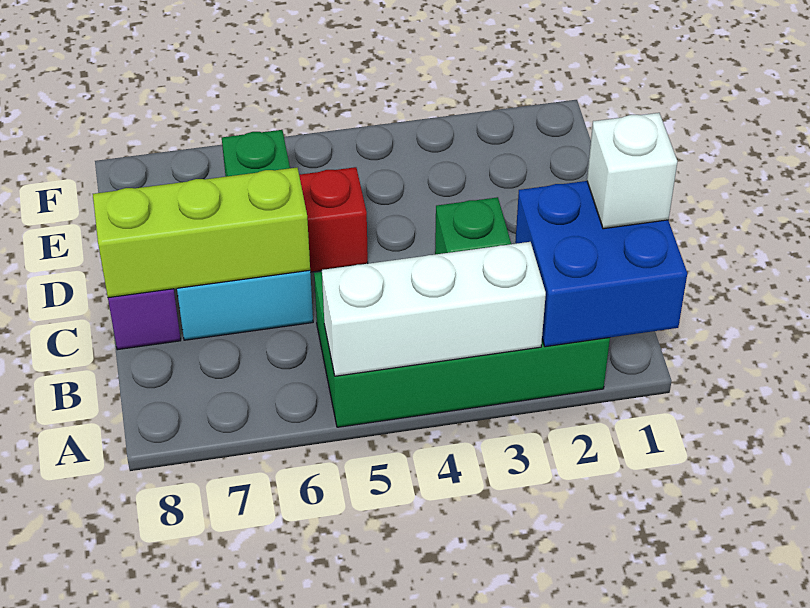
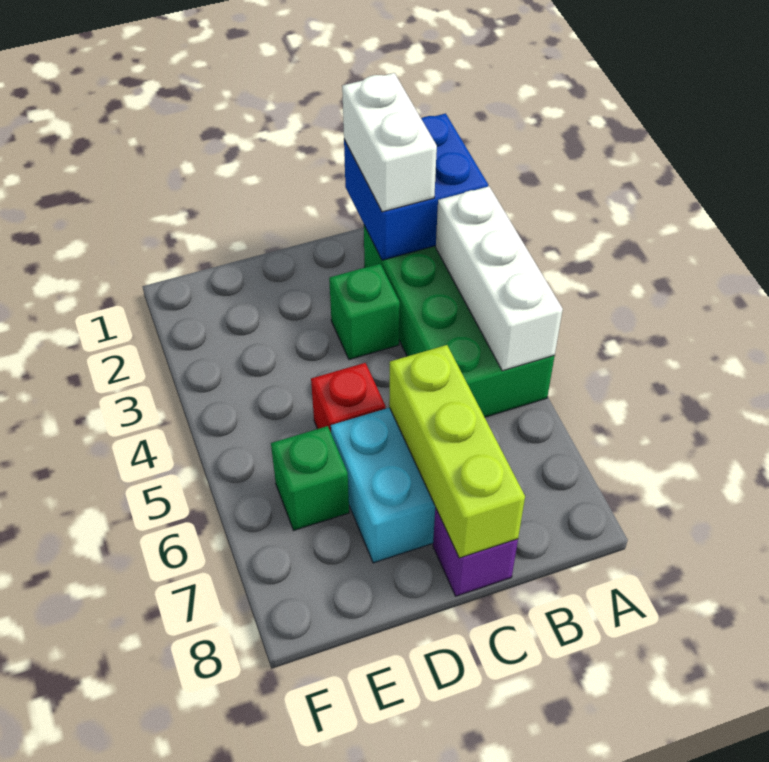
white 1x1 brick [587,113,677,229] -> white 1x2 brick [342,73,437,212]

